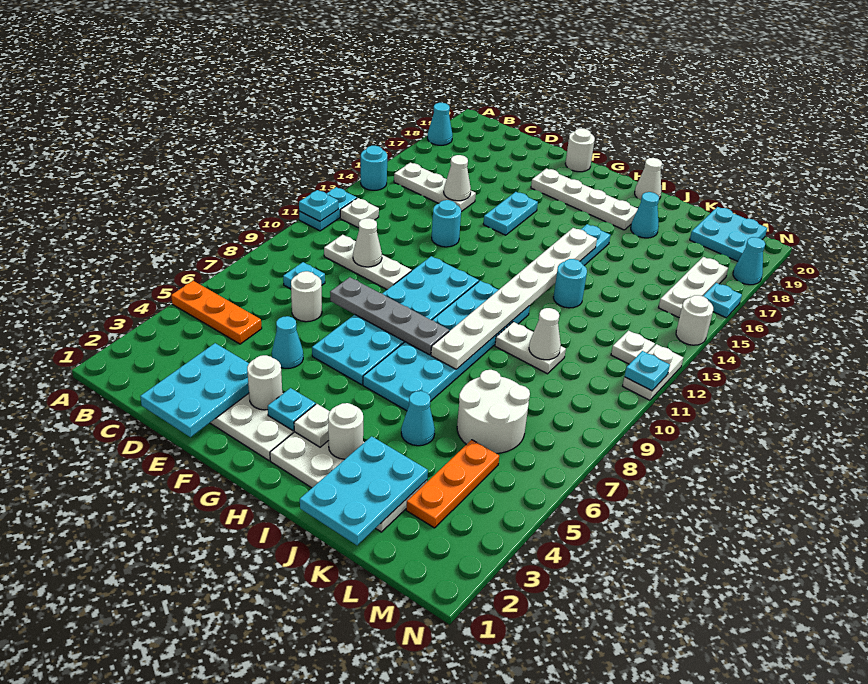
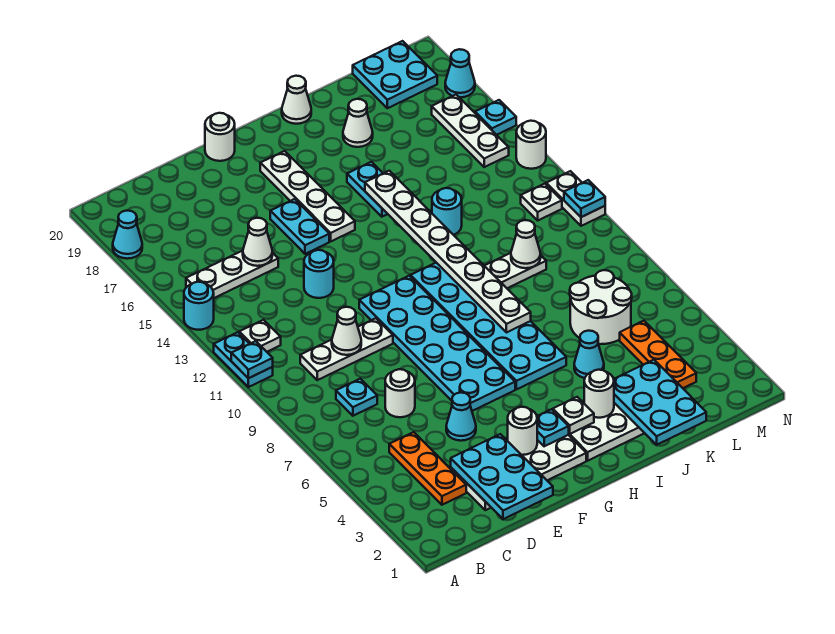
orange 1x3 plate [171,281,262,344] -> orange 1x3 plate turned to [389,432,466,505]
grey 1x4 plate [330,277,449,355] -> none
white 1x4 plate [531,168,638,230] -> white 1x4 plate turned to [260,151,355,241]
cyan 1x1 cone [631,192,659,238] -> white 1x1 cone [343,99,373,147]

